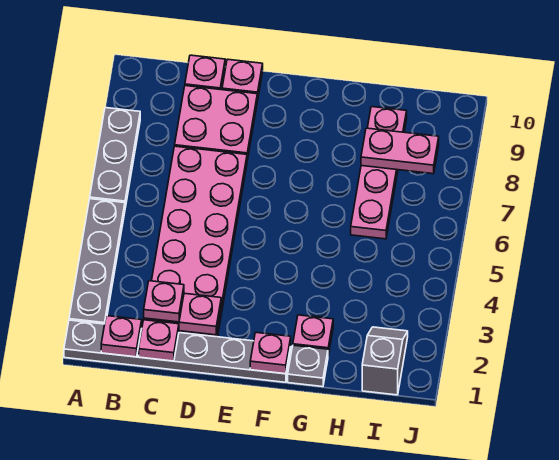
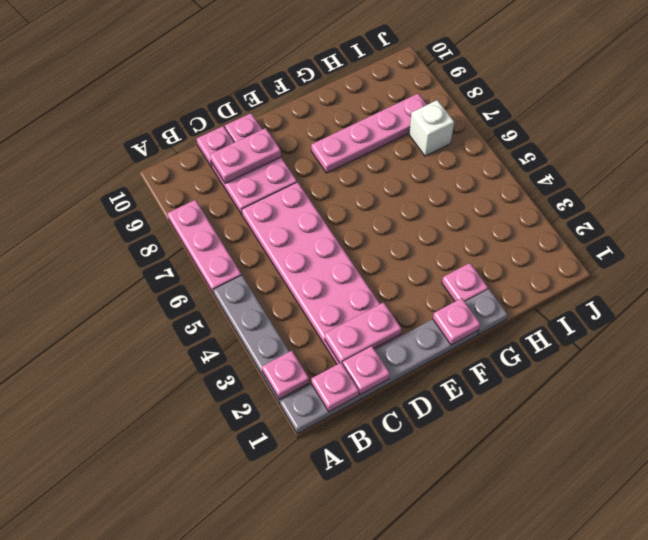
grey 1x3 plate [90,108,140,207] -> pink 1x3 plate [167,200,241,294]
pink 1x1 plate [144,281,184,322] -> pink 1x1 plate moved to [262,351,309,399]
pink 1x4 plate [351,107,407,239] -> pink 1x4 plate turned to [311,94,427,173]
pink 1x2 plate [361,128,439,174] -> pink 1x2 plate moved to [210,128,281,183]
grey 1x2 slope [362,327,408,395] -> none
none -> white 1x1 brick [409,100,454,156]

